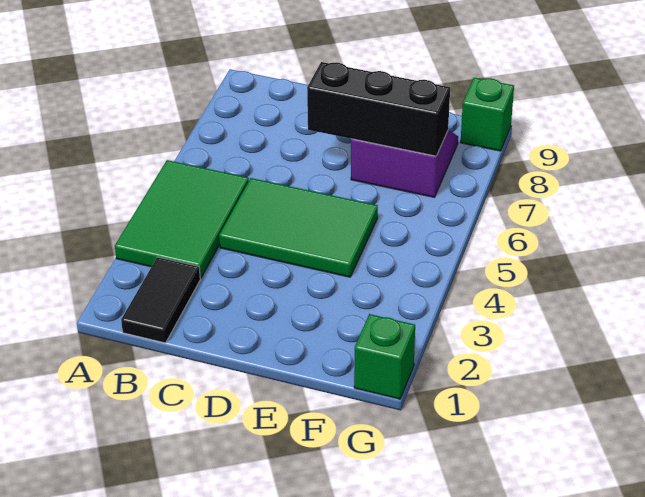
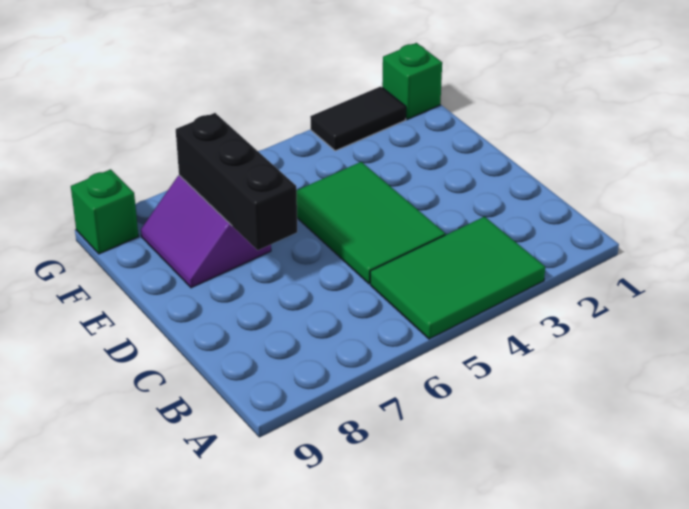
black 1x2 tile [121,257,200,343] -> black 1x2 tile moved to [310,86,406,151]

